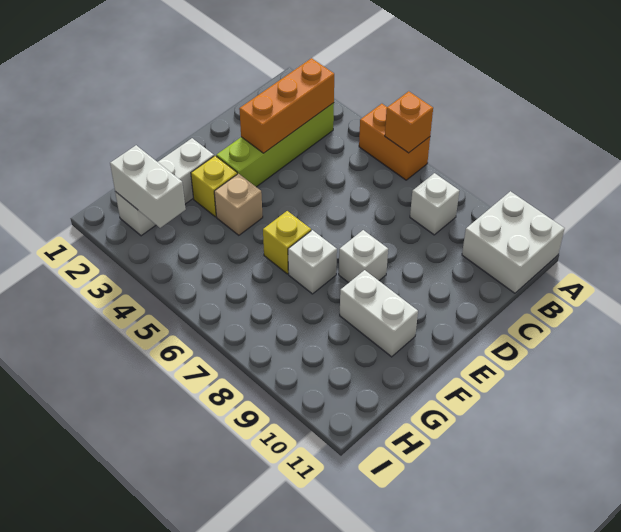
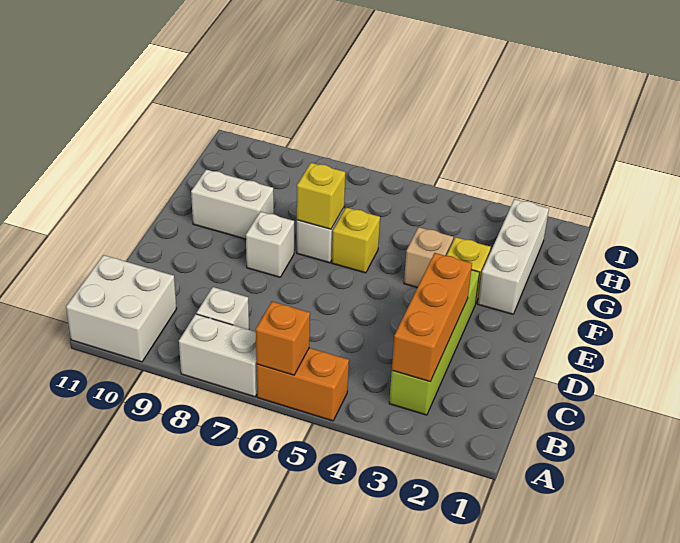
none -> yellow 1x1 brick [297,163,345,229]
white 1x2 brick [110,145,186,228] -> white 1x2 brick moved to [179,314,257,397]

